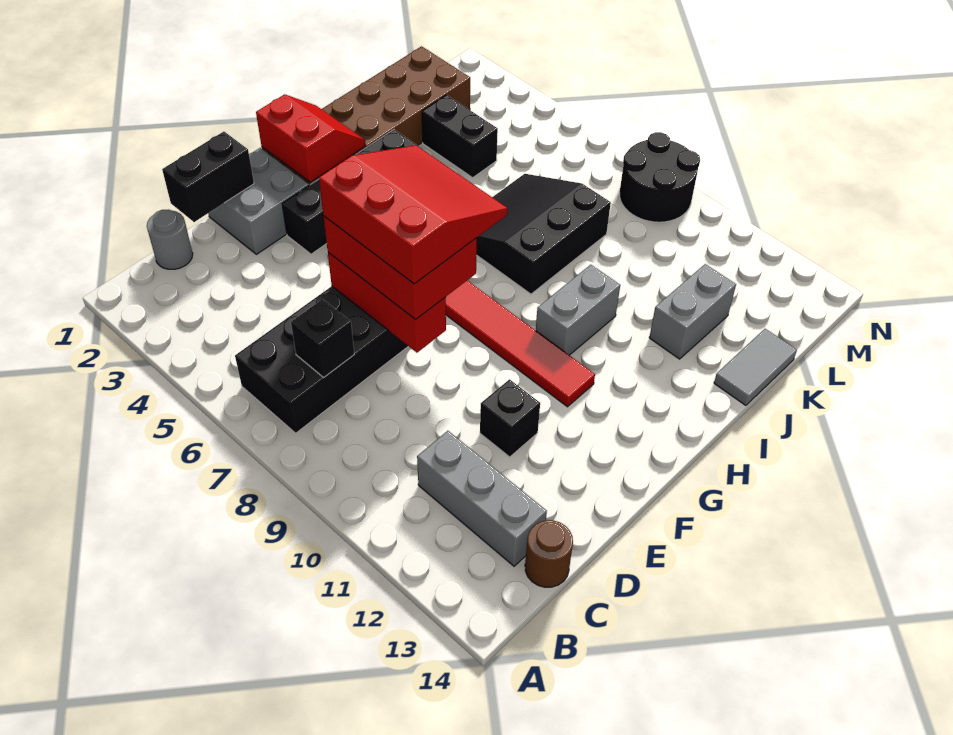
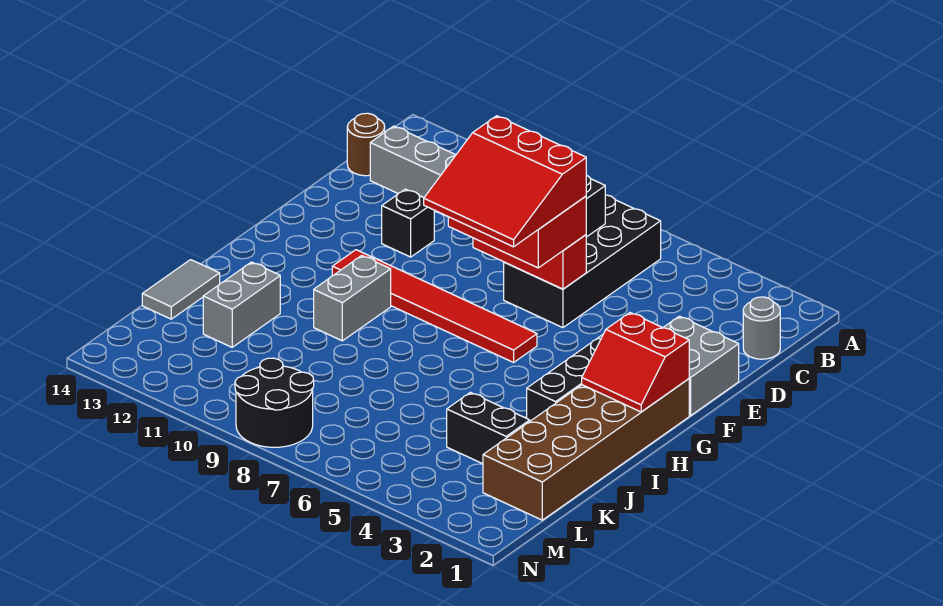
black 1x2 brick [162,132,254,222] -> none
black 3x3 slope [476,174,611,294] -> none

